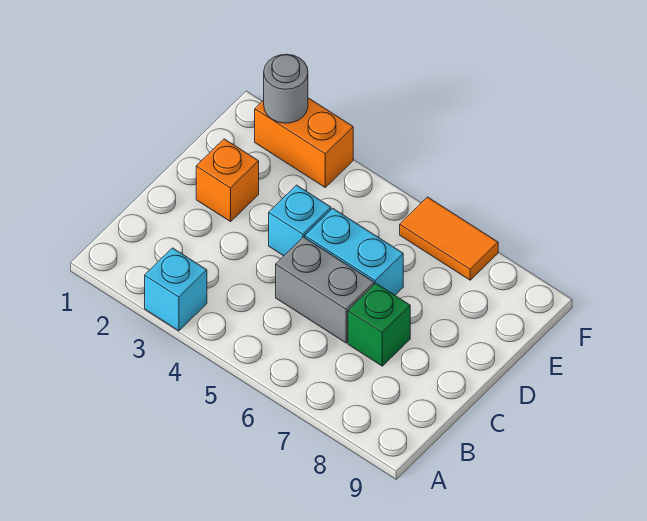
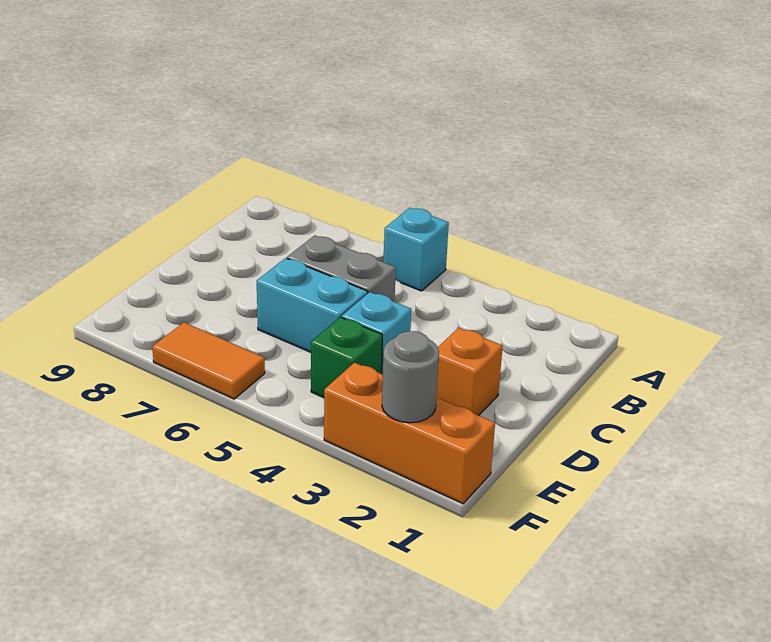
cyan 1x1 brick [145,248,207,331] -> cyan 1x1 brick moved to [384,208,449,291]
green 1x1 brick [348,284,410,366] -> green 1x1 brick moved to [311,317,382,398]
orange 1x2 brick [255,98,353,187] -> orange 1x3 brick [324,363,495,504]

